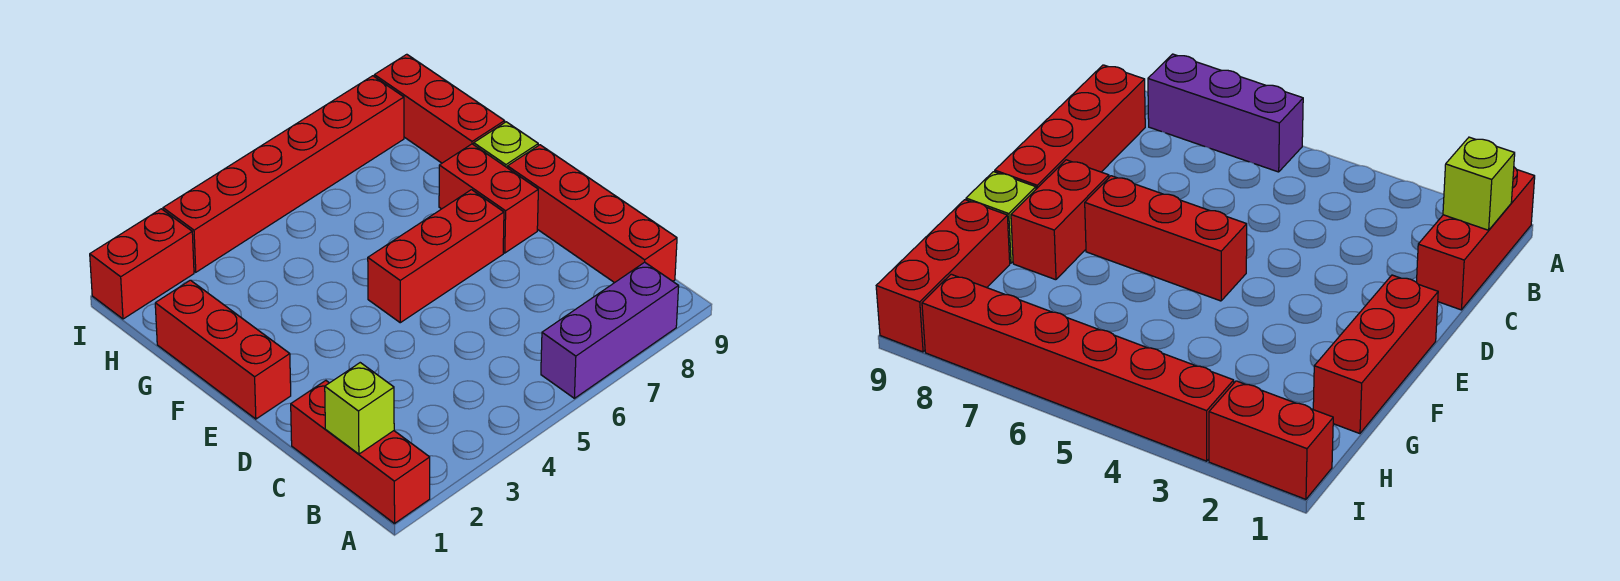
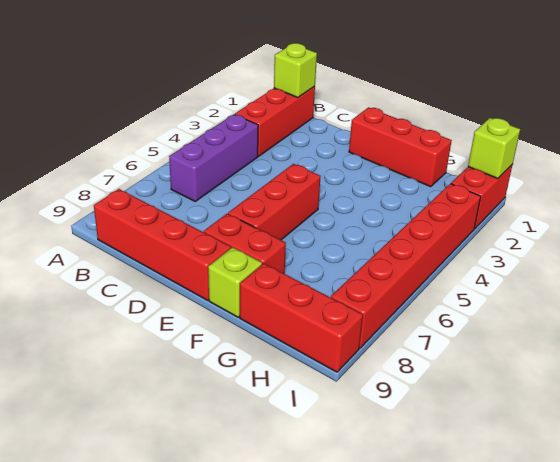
red 1x3 brick [291,381,430,523] -> red 1x3 brick turned to [235,86,315,156]
purple 1x3 brick [541,262,679,398] -> purple 1x3 brick moved to [169,114,258,201]
none -> lime 1x1 brick [468,118,520,179]

